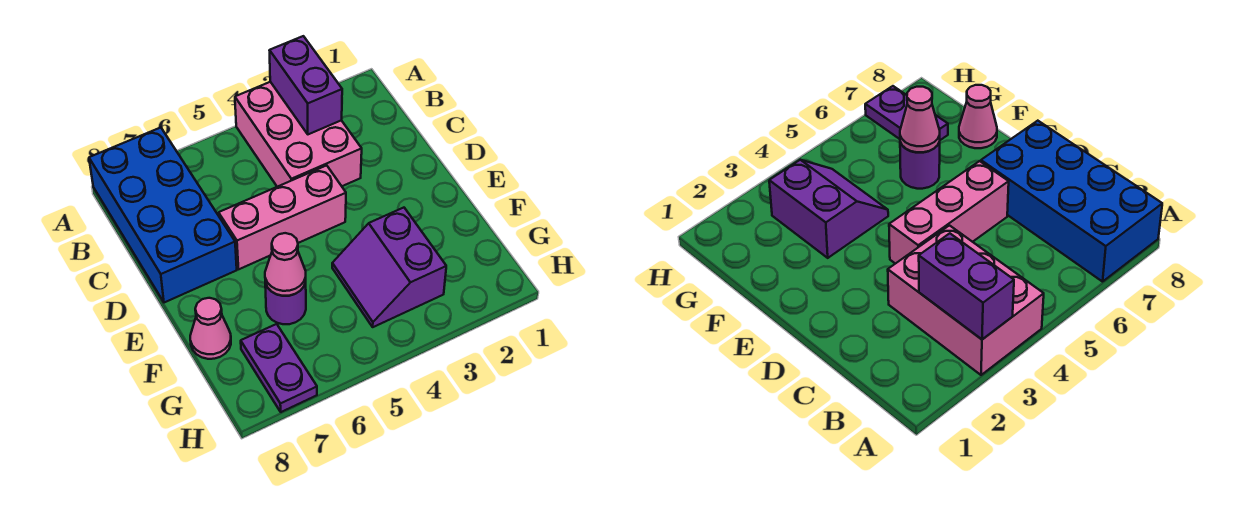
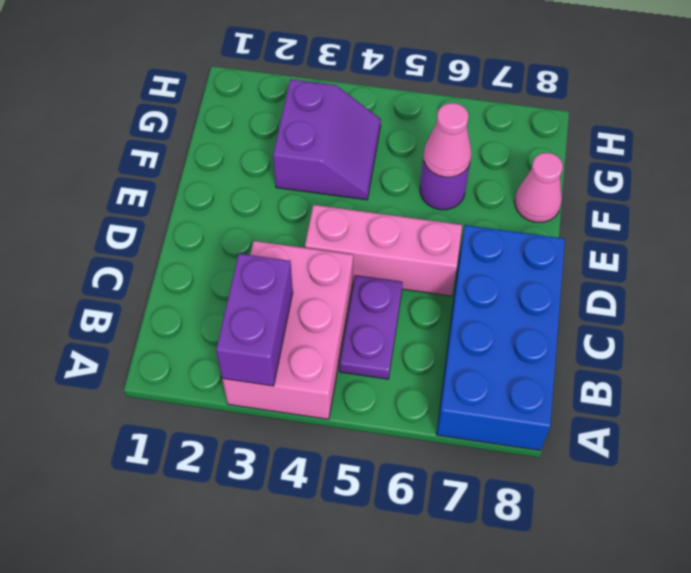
purple 1x2 plate [241,324,317,412] -> purple 1x2 plate moved to [340,275,403,379]

